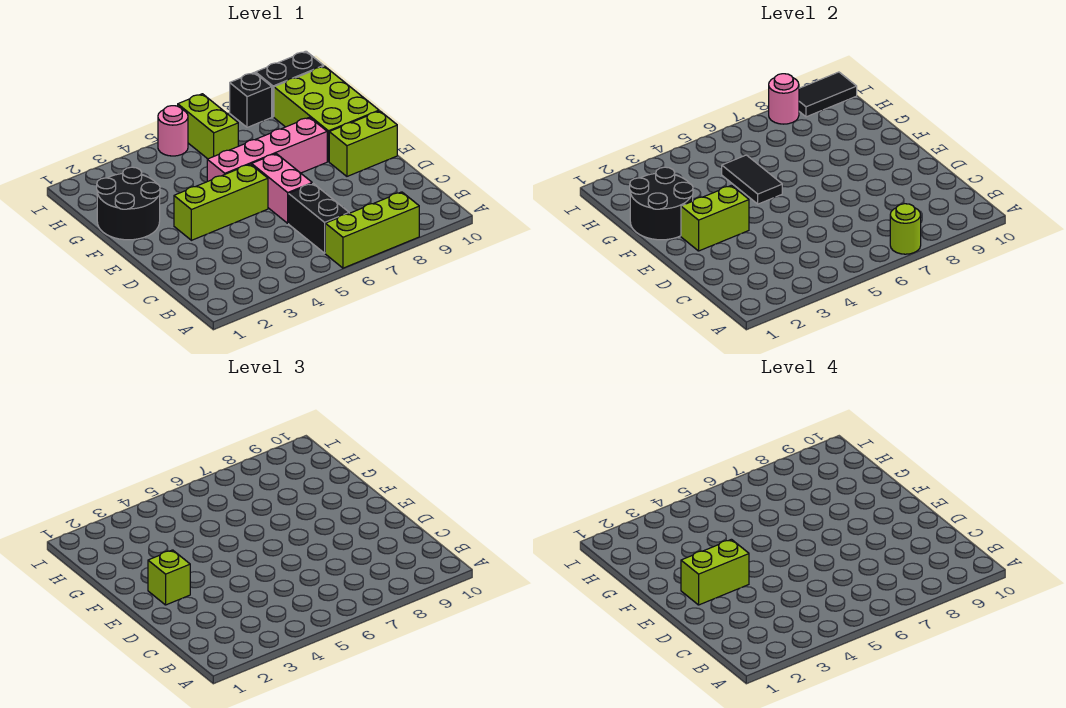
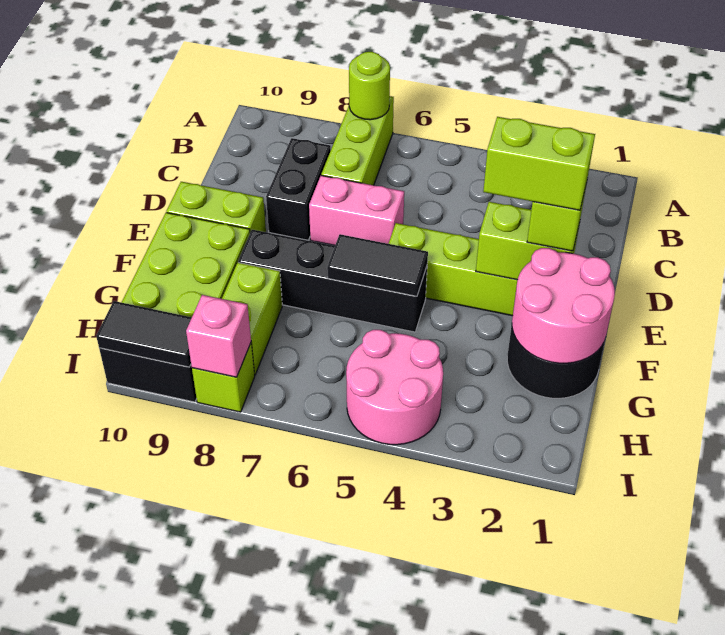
lime 1x3 brick [325,192,419,268] -> lime 1x3 brick turned to [321,96,394,185]
black 1x2 brick [289,183,349,253] -> black 1x2 brick moved to [266,138,331,240]
pink 1x2 brick [252,154,312,223] -> pink 1x2 brick turned to [309,175,404,246]
black 2x2 round brick [630,167,693,240] -> pink 2x2 round brick [512,248,615,363]
pink 1x4 brick [207,117,327,181] -> black 1x4 brick [238,230,427,332]
black 1x2 tile [722,155,782,204] -> black 1x2 tile turned to [327,234,428,296]
lime 1x2 brick [178,94,238,159] -> lime 1x2 brick moved to [222,263,282,375]
pink 1x1 round brick [158,106,188,156] -> pink 2x2 round brick [346,330,443,445]
black 1x1 brick [230,73,272,127] -> lime 1x1 brick [192,343,255,412]
pink 1x1 round brick [769,74,799,124] -> pink 1x1 brick [186,295,251,377]

